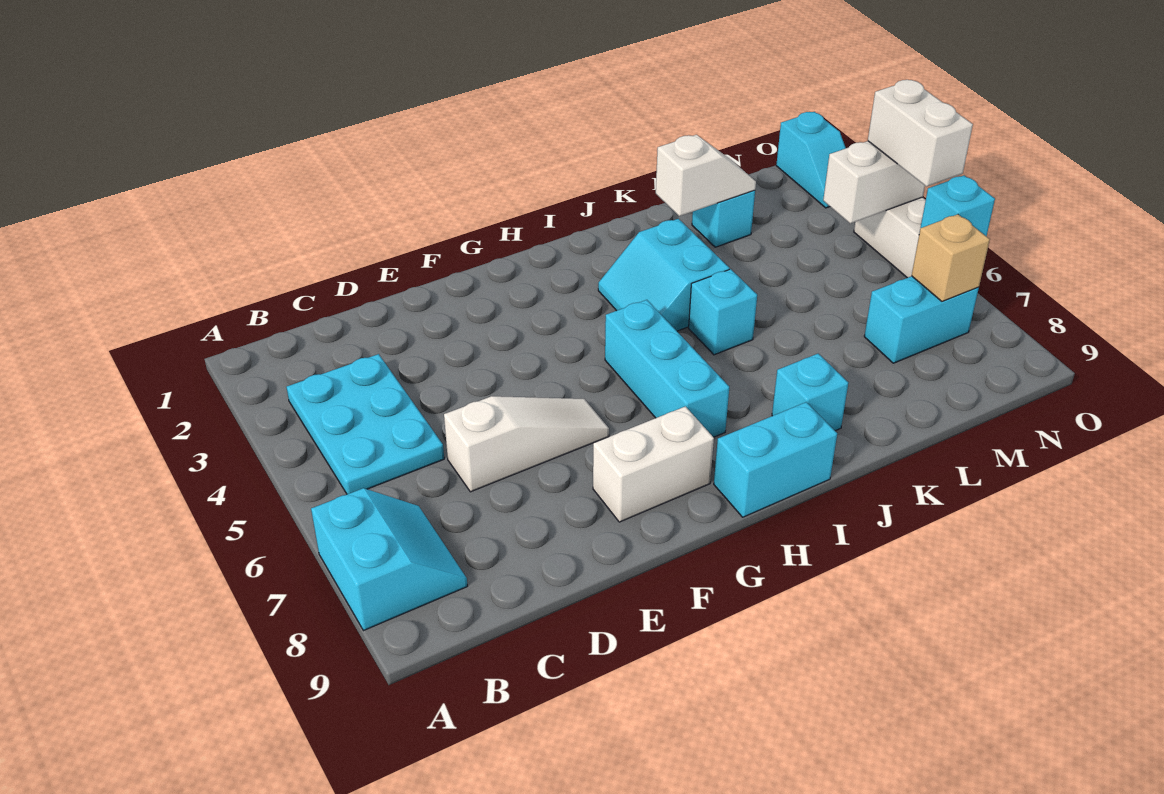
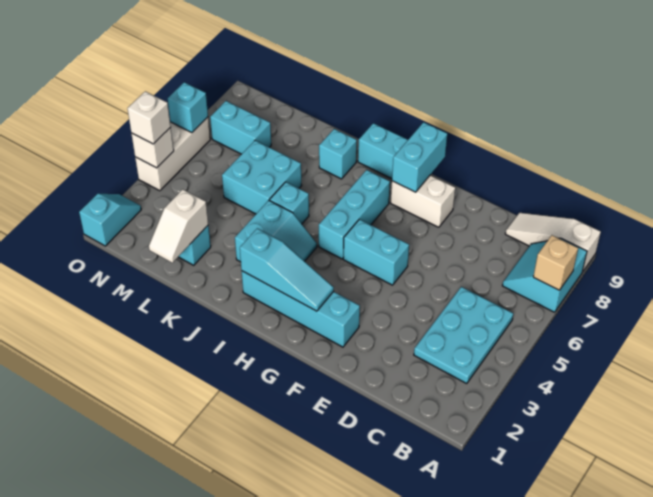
white 1x3 slope [444,396,609,492] -> white 1x3 slope moved to [505,213,601,272]
none -> cyan 1x4 brick [242,271,360,347]
none -> cyan 1x2 brick [343,219,409,285]
none -> cyan 1x3 slope [240,228,334,311]
none -> cyan 1x2 brick [392,122,447,192]
white 1x2 slope [656,135,756,216] -> white 1x2 slope turned to [149,189,208,263]
none -> cyan 2x2 brick [222,140,302,214]
white 1x2 brick [823,141,925,223] -> white 1x1 brick [131,128,174,168]
tan 1x1 brick [912,214,990,301] -> tan 1x1 brick moved to [533,235,578,290]
white 1x2 brick [868,80,973,186] -> white 1x1 brick [127,91,171,144]

